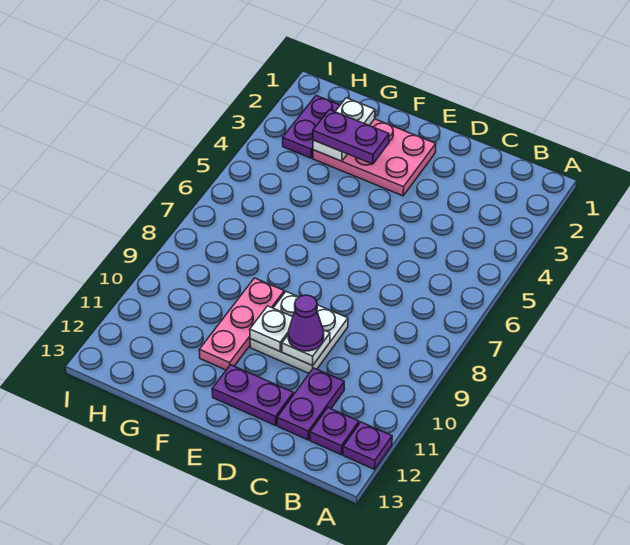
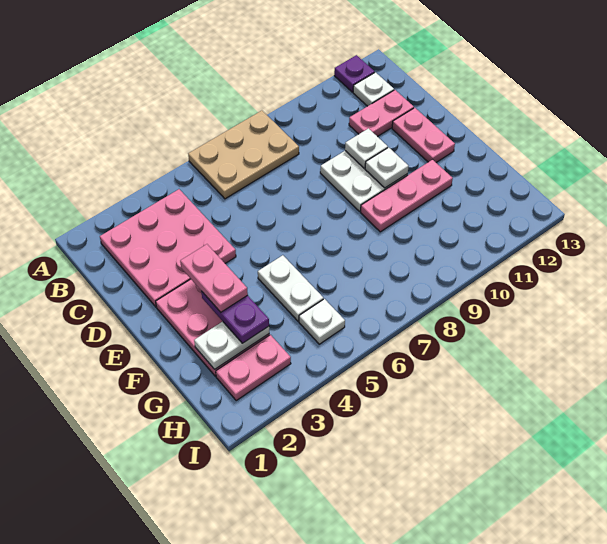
none -> tan 2x3 plate [188,111,299,199]
none -> pink 3x3 plate [100,189,236,307]
purple 1x1 plate [310,408,359,455] -> white 1x1 plate [353,72,394,106]
purple 1x2 plate [277,368,344,440] -> pink 1x2 plate [349,90,414,137]
purple 1x1 cone [288,295,324,351] -> none
purple 1x2 plate [212,365,293,425] -> pink 1x2 plate [392,108,455,162]
none -> pink 1x2 plate [180,244,248,312]
none -> white 1x2 plate [258,255,324,321]
purple 1x2 plate [283,96,340,158] -> pink 1x2 plate [216,335,291,400]
none -> white 1x1 plate [299,299,345,344]

